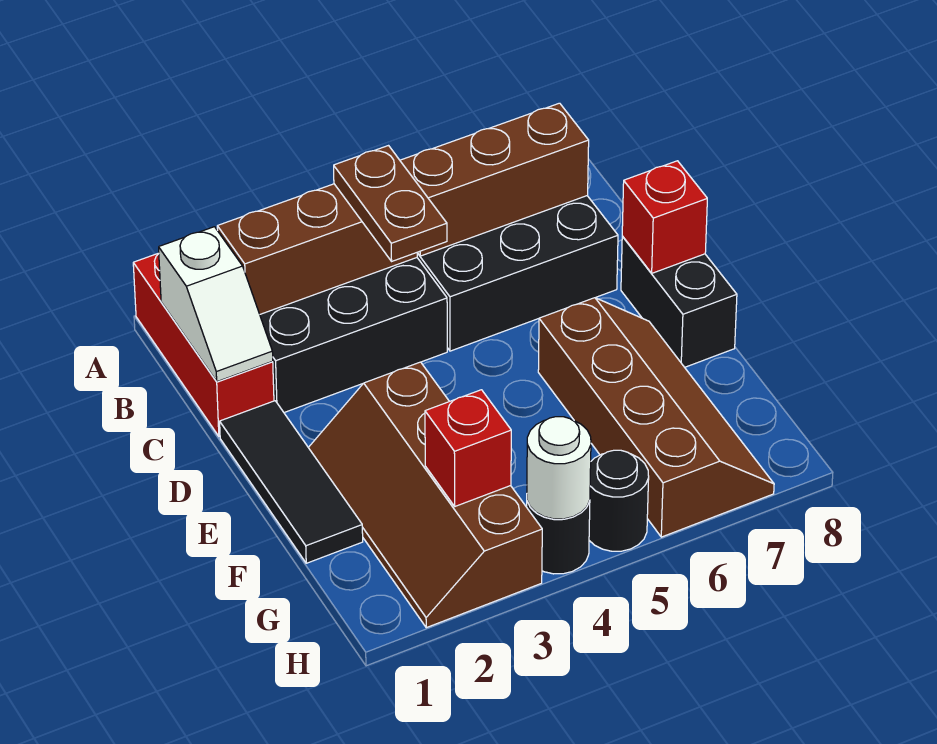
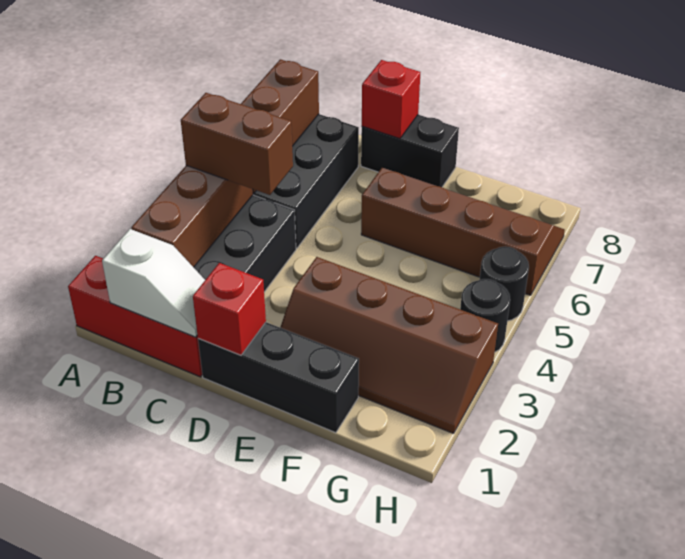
brown 1x2 plate [334,146,447,261] -> brown 1x2 brick [181,93,293,195]
black 1x3 tile [220,401,363,563] -> black 1x3 brick [198,322,359,433]
red 1x1 brick [425,390,511,506] -> red 1x1 brick moved to [193,263,266,355]
white 1x1 round brick [527,417,591,519] -> none

